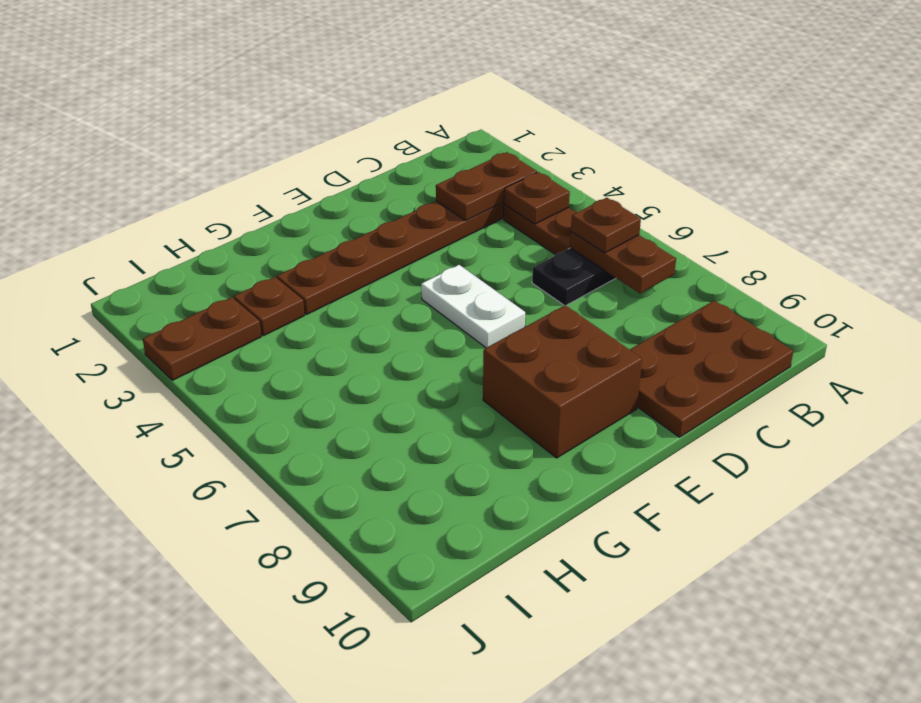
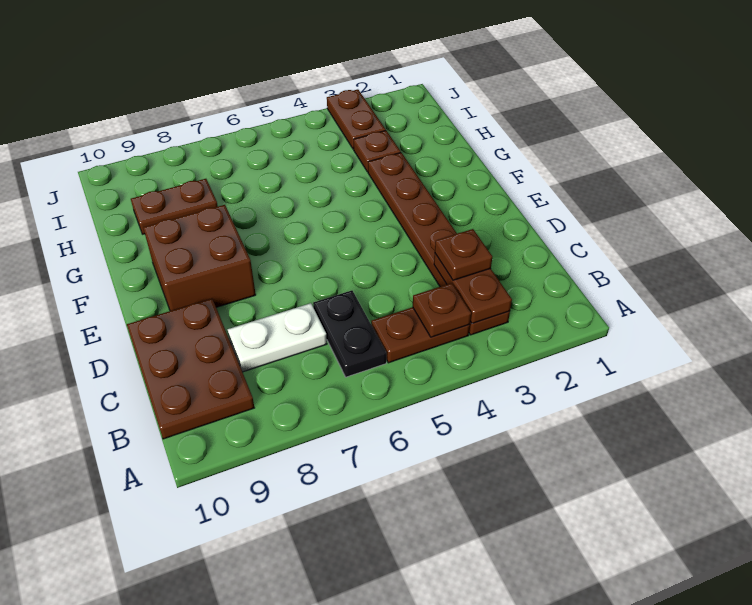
brown 1x2 plate [570,232,676,293] -> brown 1x2 plate moved to [131,179,218,234]
brown 1x1 plate [571,198,641,253] -> brown 1x1 plate moved to [435,229,492,280]
white 1x2 plate [421,265,525,348] -> white 1x2 plate moved to [227,303,327,372]

